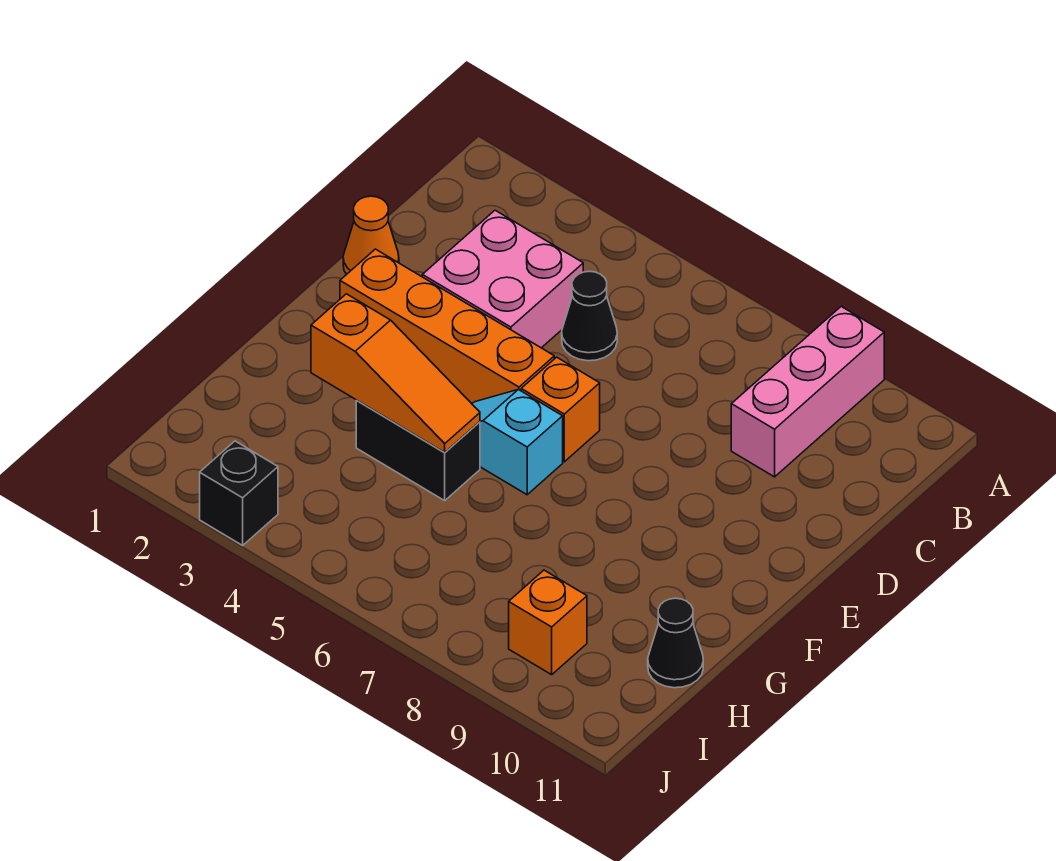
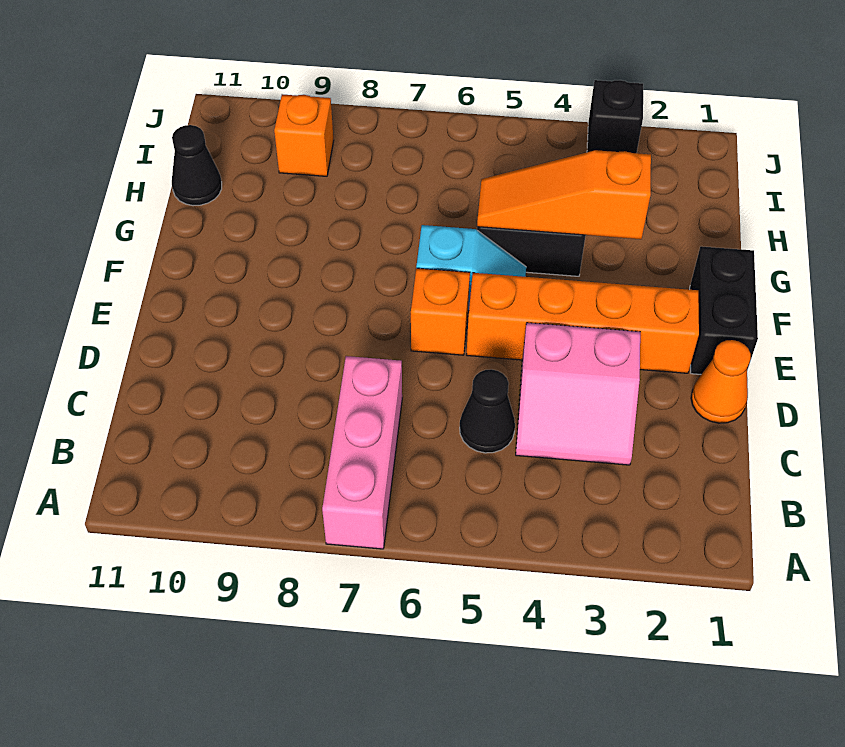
pink 1x3 brick [731,307,884,477] -> pink 1x3 brick moved to [322,356,402,549]
pink 2x2 brick [422,210,583,348] -> pink 2x2 slope [516,323,640,465]
none -> black 1x2 brick [690,246,758,374]

